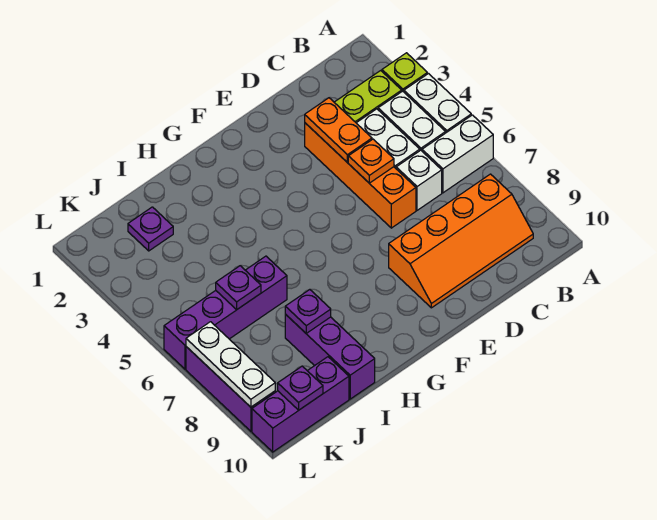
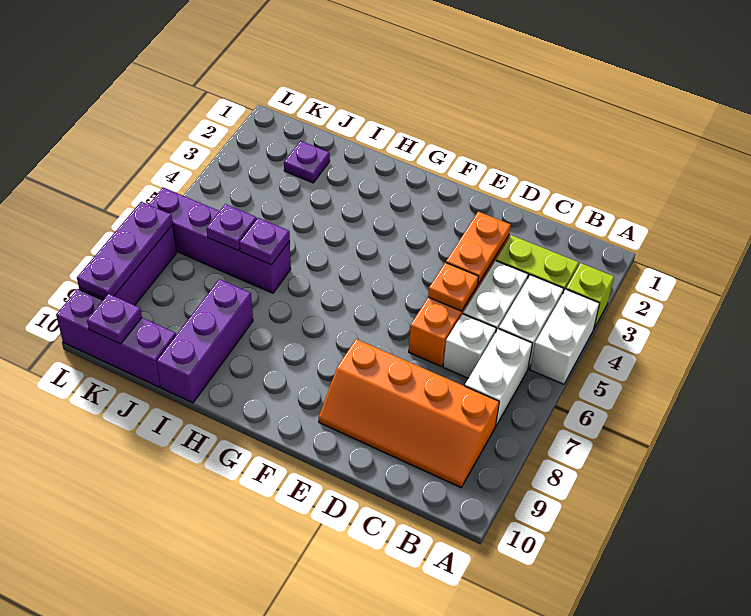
white 1x2 brick [422,115,493,193] -> white 1x2 brick turned to [465,329,532,427]
purple 1x1 plate [285,290,331,334] -> purple 1x1 plate moved to [239,218,290,265]
white 1x3 plate [186,322,275,407] -> purple 1x3 plate [77,202,173,298]

